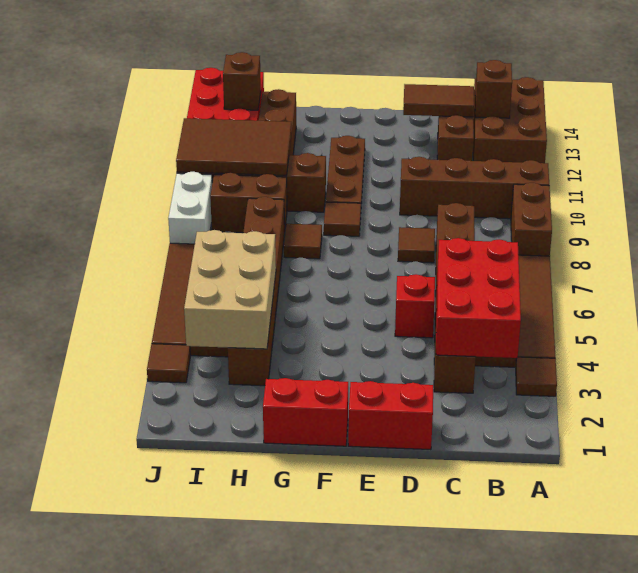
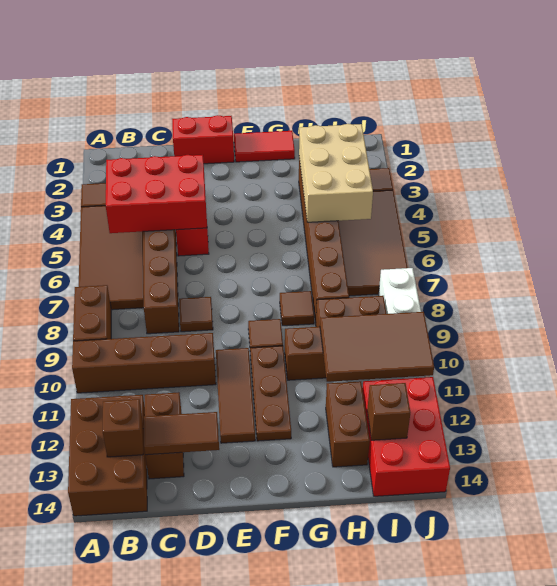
red 2x3 brick [436,238,521,358] -> red 2x3 brick turned to [106,155,207,233]
none -> brown 1x3 tile [216,348,255,443]
red 1x2 brick [263,378,348,446] -> red 1x2 tile [234,131,295,162]

